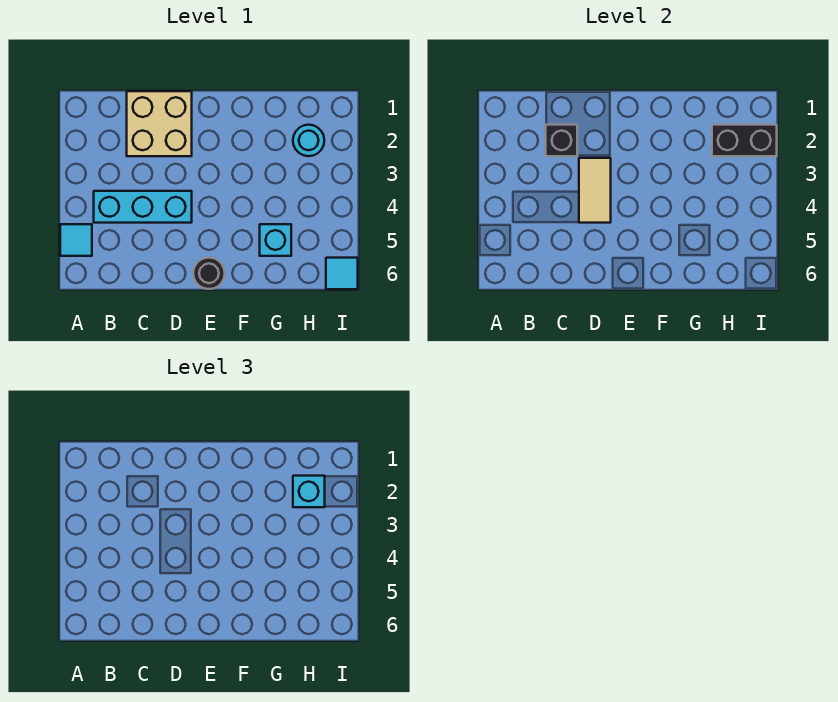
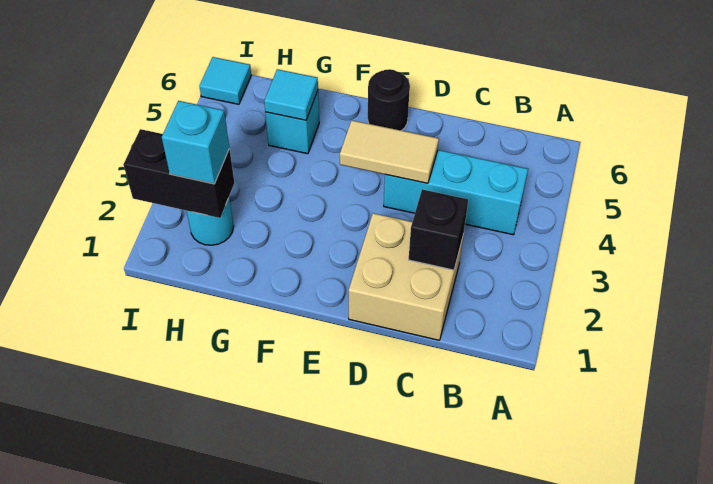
cyan 1x1 tile [60,224,92,256] -> cyan 1x1 tile moved to [264,69,318,120]
tan 1x2 tile [579,158,611,223] -> tan 1x2 tile turned to [340,120,439,183]

